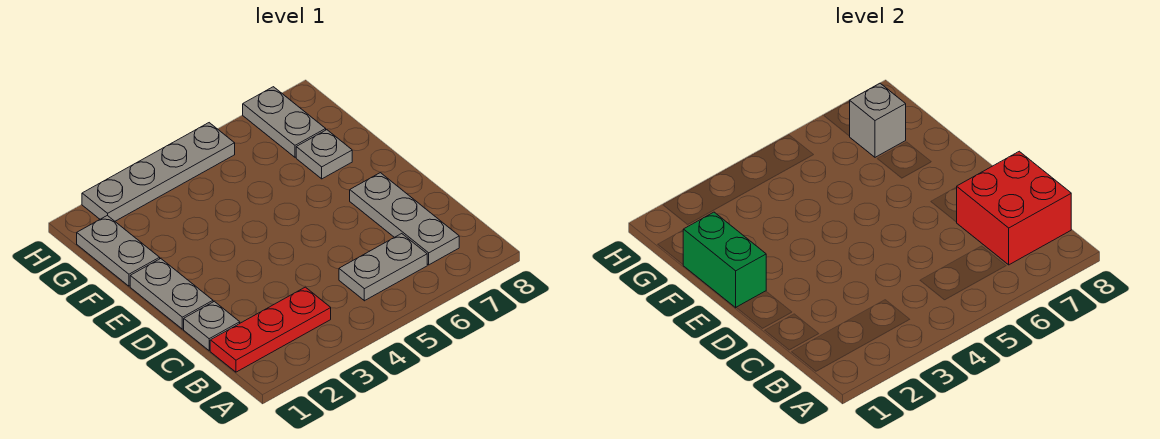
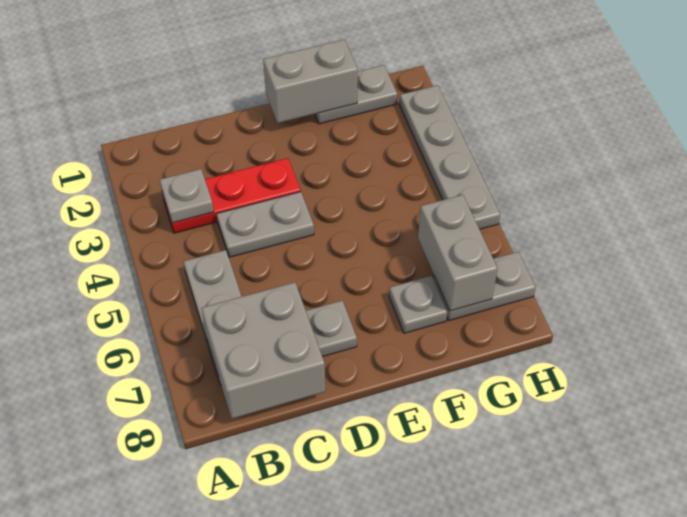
red 1x3 plate [210,287,331,372] -> red 1x3 plate turned to [162,158,301,233]
red 2x2 brick [957,151,1071,265] -> grey 2x2 brick [202,282,325,419]
grey 1x1 plate [184,301,240,351] -> grey 1x1 plate moved to [160,169,214,223]
grey 1x2 plate [130,259,213,329] -> grey 1x2 plate moved to [217,192,314,257]
green 1x2 brick [683,212,766,308] -> grey 1x2 brick [263,40,358,123]
grey 1x1 brick [850,83,906,157] -> grey 1x2 brick [418,195,498,311]

